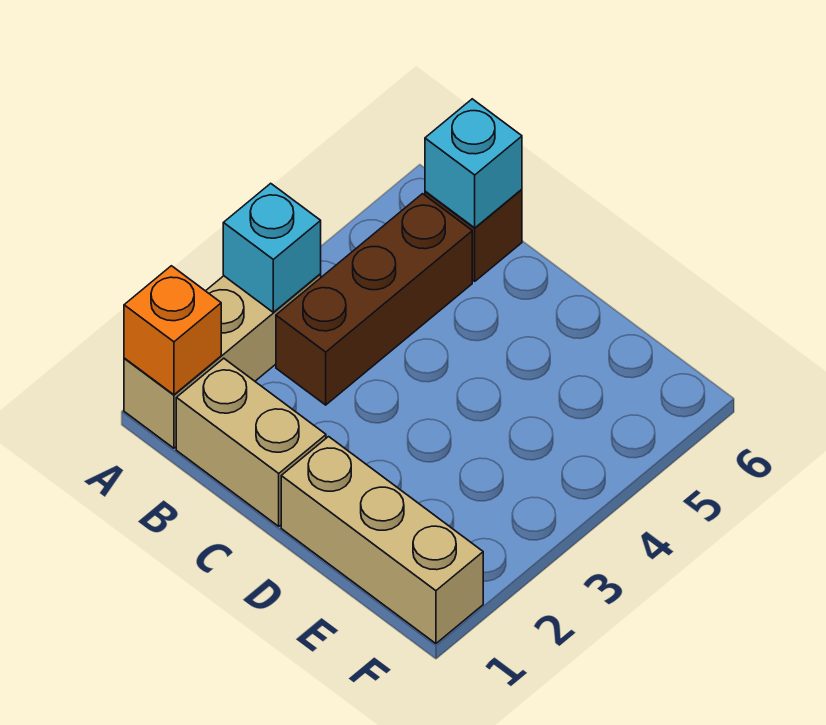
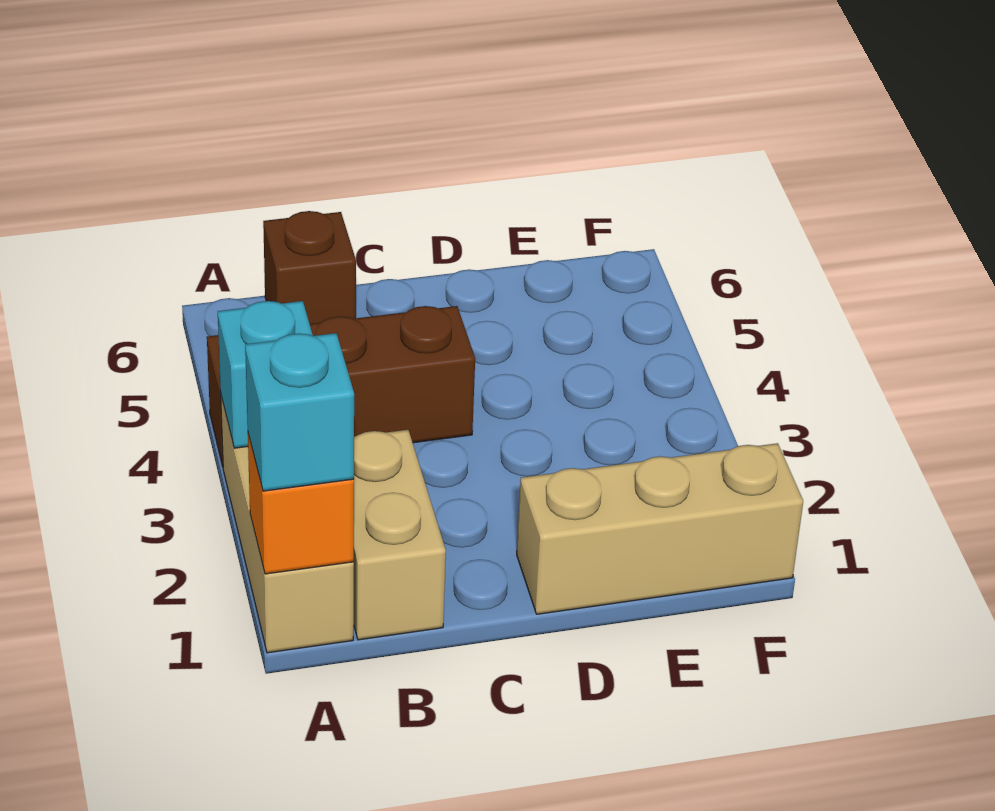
tan 1x2 brick [176,358,326,526] -> tan 1x2 brick turned to [354,430,446,640]
brown 1x3 brick [276,194,472,405] -> brown 1x3 brick turned to [207,306,475,466]
cyan 1x1 brick [425,99,522,228] -> cyan 1x1 brick moved to [245,333,354,491]

